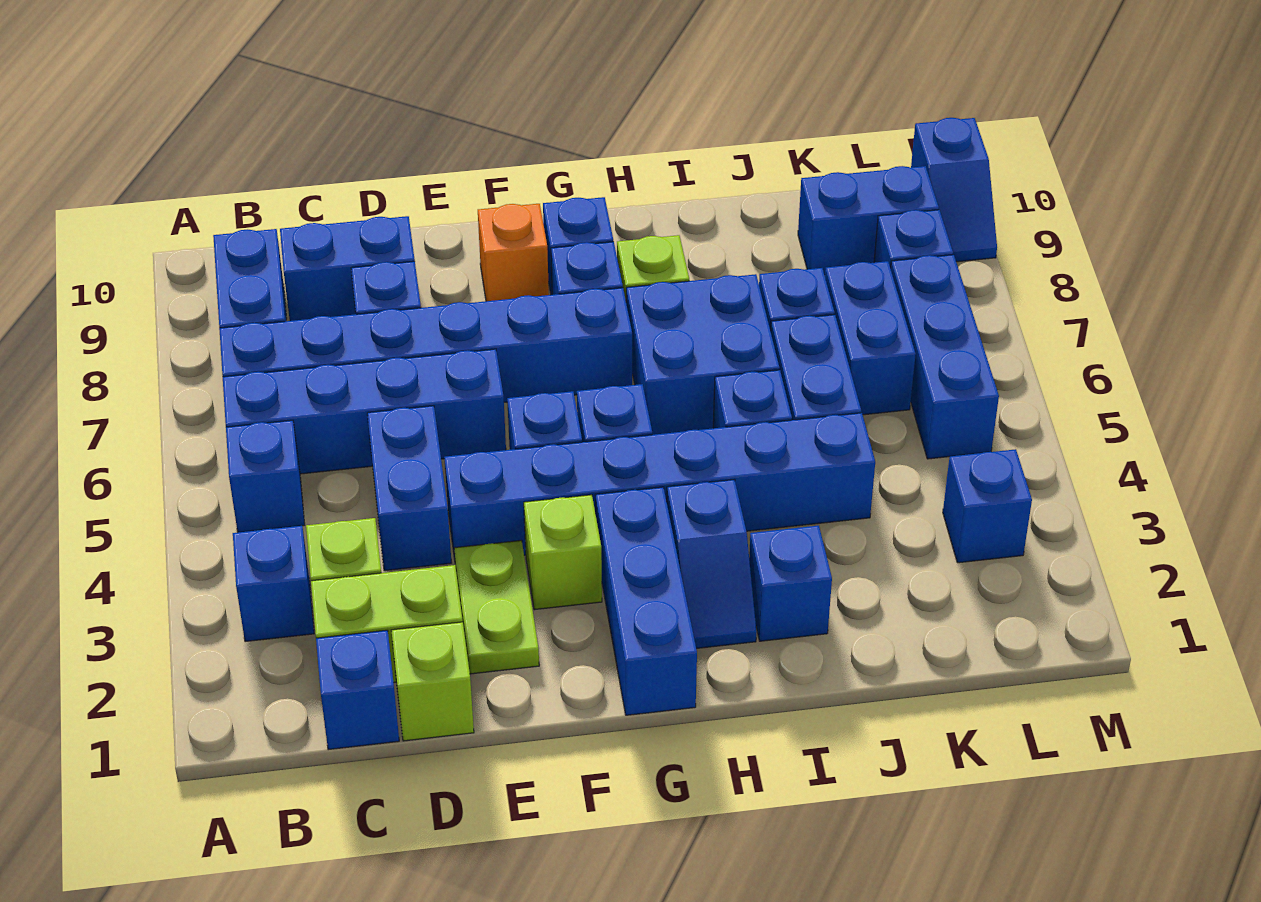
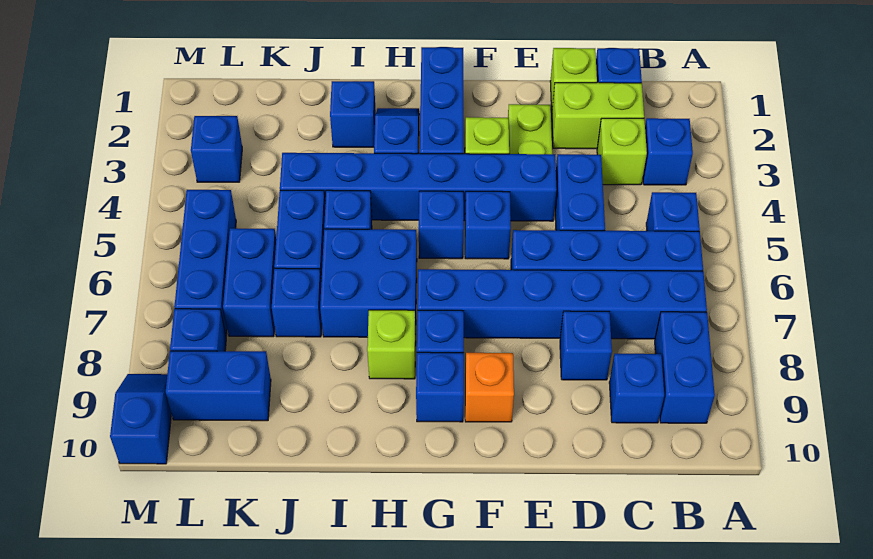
blue 1x2 brick [280,216,415,321] -> blue 1x1 brick [609,354,664,423]

